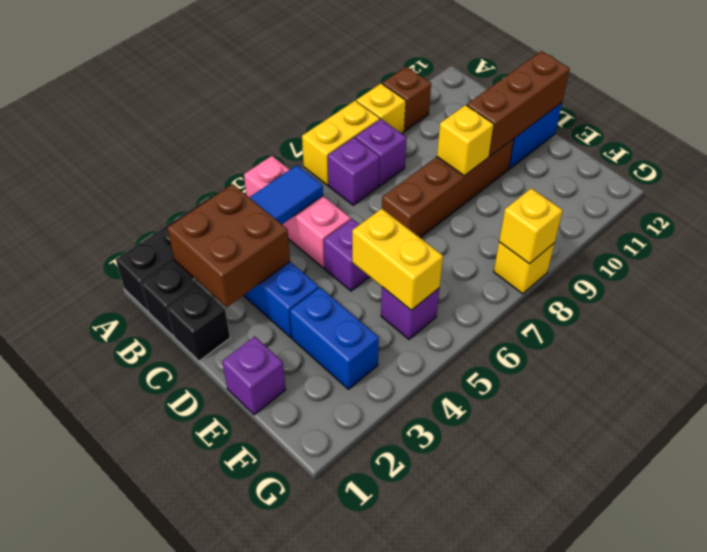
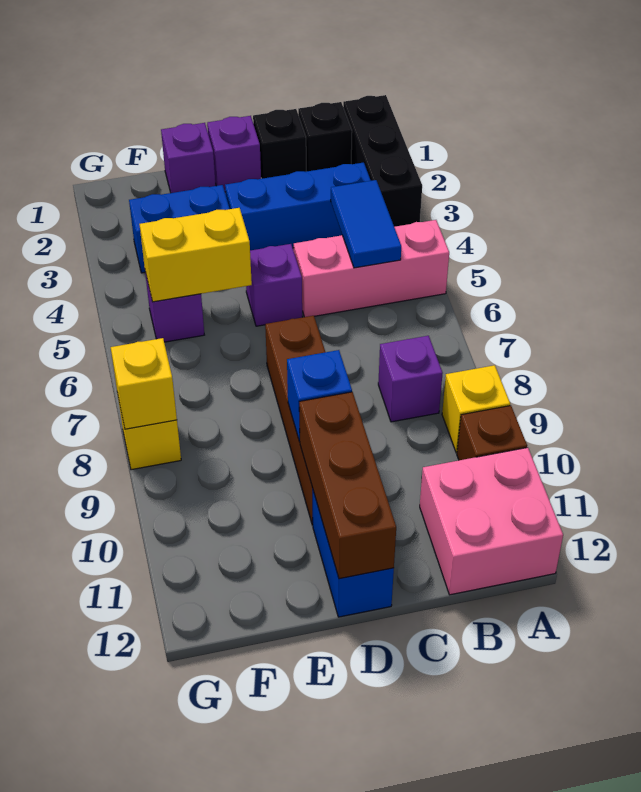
yellow 1x2 brick [302,101,380,185] -> none
none -> pink 2x2 brick [420,448,563,595]
brown 2x2 brick [167,184,290,307] -> none
purple 1x1 brick [328,138,380,205] -> purple 1x1 brick moved to [207,116,261,192]
yellow 1x1 brick [437,105,494,176] -> blue 1x1 brick [287,350,352,442]

